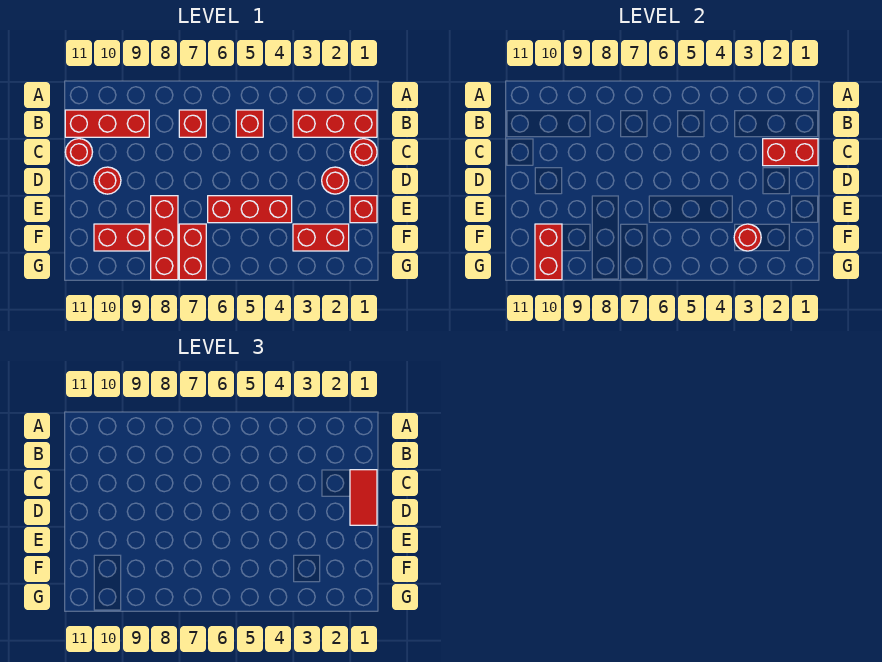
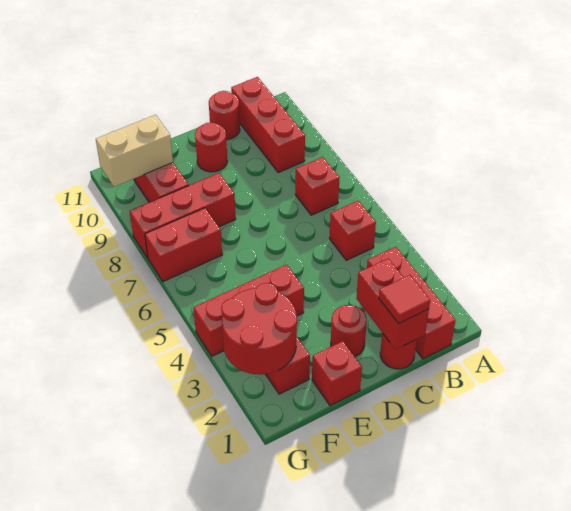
red 1x2 tile [350,470,377,525] -> red 1x1 tile [379,275,430,324]
red 1x3 brick [208,196,292,223] -> red 1x3 brick turned to [193,265,304,356]
red 1x1 round brick [734,224,761,251] -> red 2x2 round brick [221,283,297,375]
red 1x2 brick [535,224,562,280] -> tan 1x2 brick [96,115,173,187]

